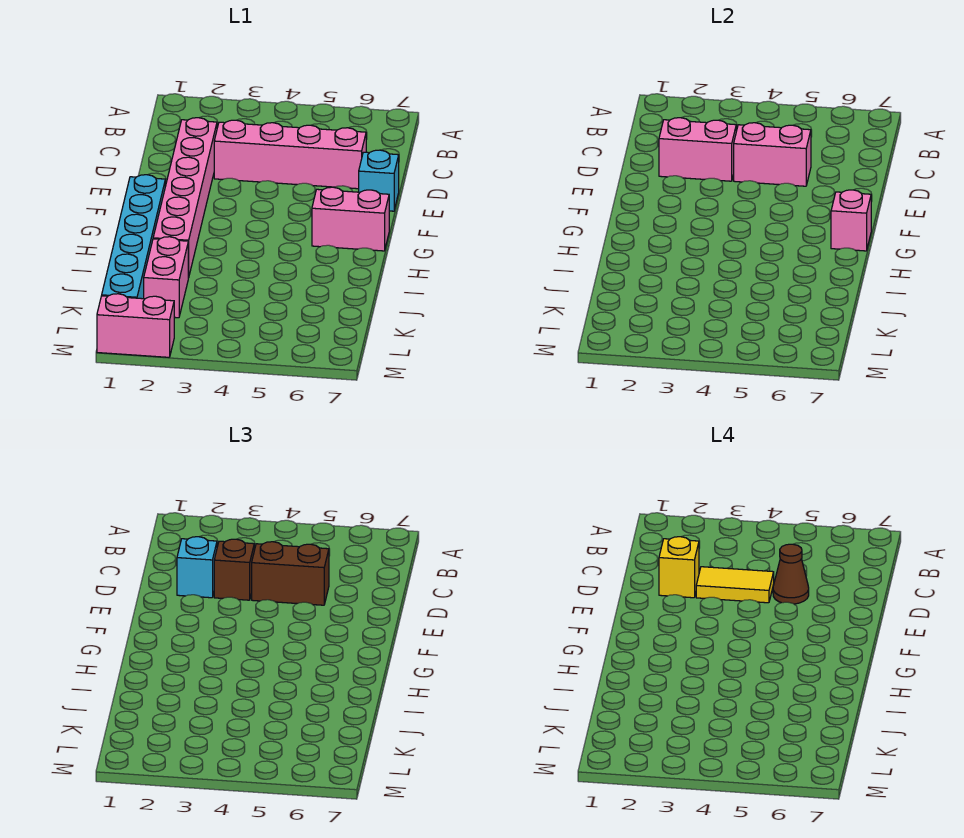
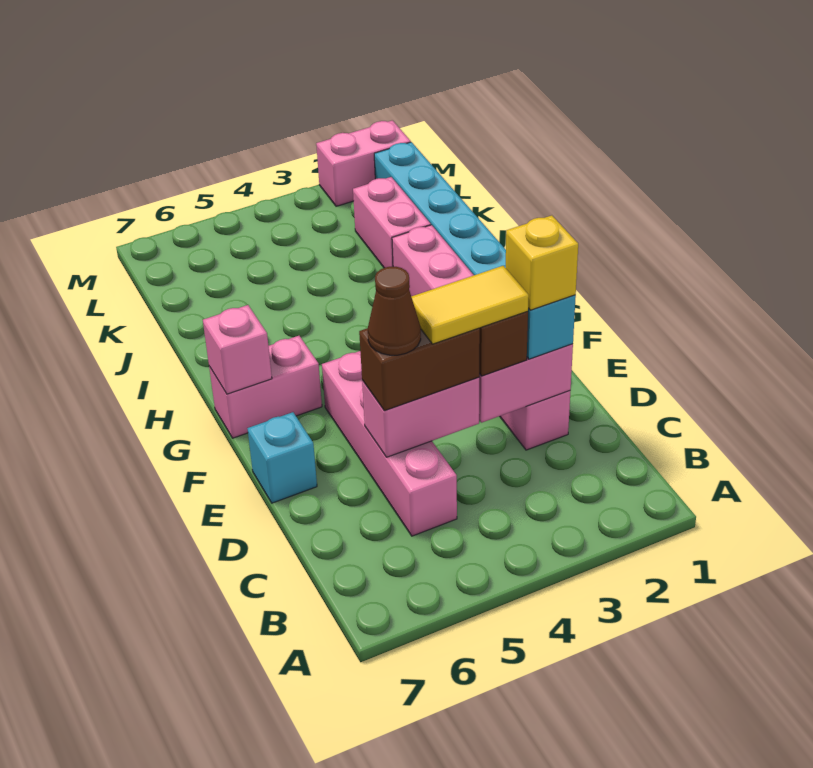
pink 1x4 brick [214,120,366,189] -> pink 1x4 brick turned to [322,351,457,536]

